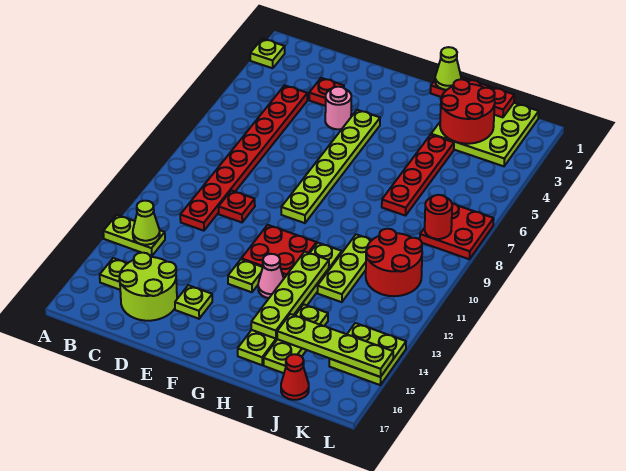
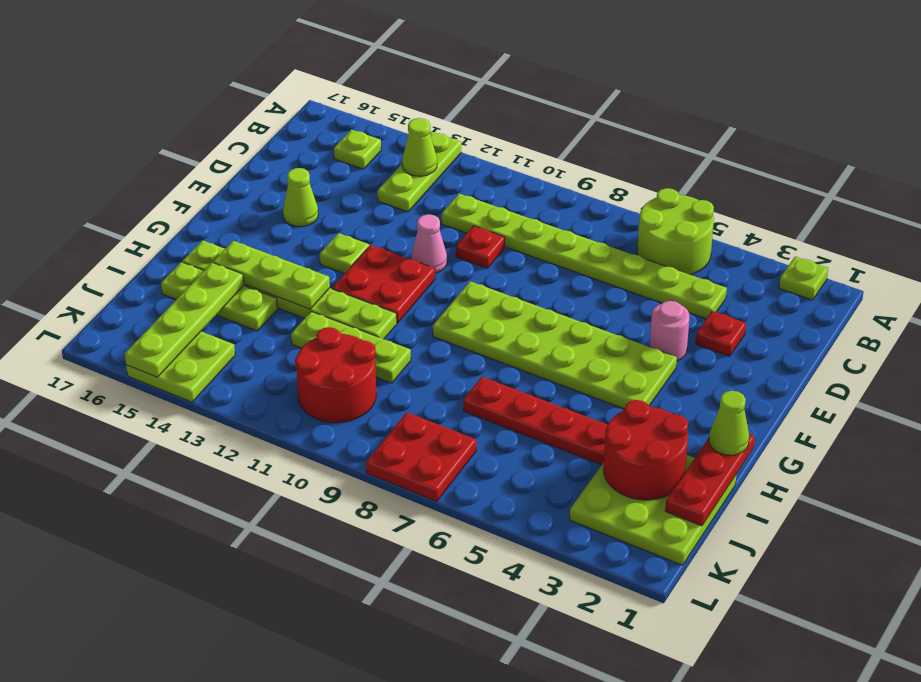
lime 1x2 plate [103,215,165,256] -> lime 1x3 plate [378,132,461,212]
red 1x8 plate [180,85,307,231] -> lime 1x8 plate [442,194,727,319]
lime 2x2 round brick [119,253,177,321] -> lime 2x2 round brick moved to [637,188,714,275]
lime 1x1 plate [175,285,212,319] -> lime 1x1 cone [283,168,318,227]
lime 1x6 plate [281,110,380,223] -> lime 2x6 plate [433,281,677,409]
pink 1x1 cone [258,254,284,298] -> pink 1x1 cone moved to [411,214,447,273]
lime 1x4 plate [251,252,329,339] -> lime 1x3 plate [213,241,330,309]
red 1x1 cone [281,354,309,400] -> none
red 1x1 round brick [425,195,452,239] -> none

